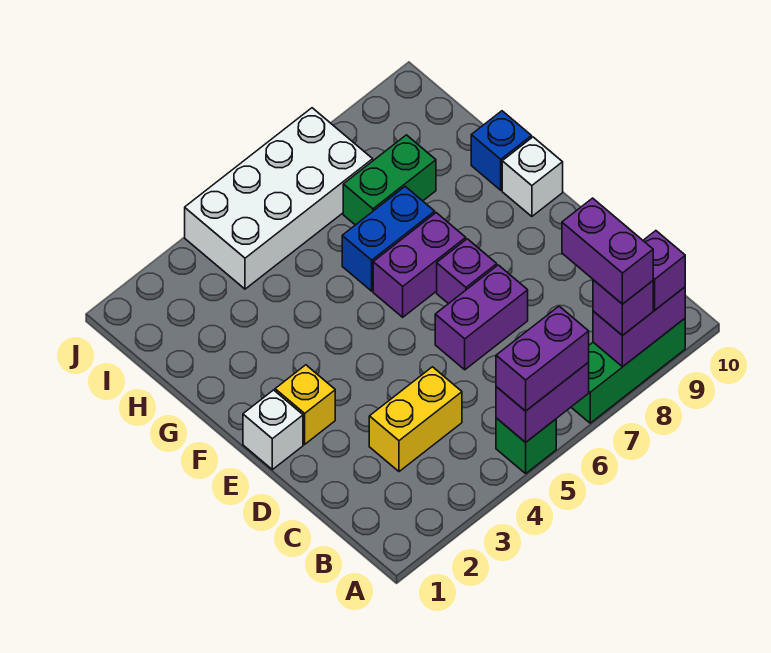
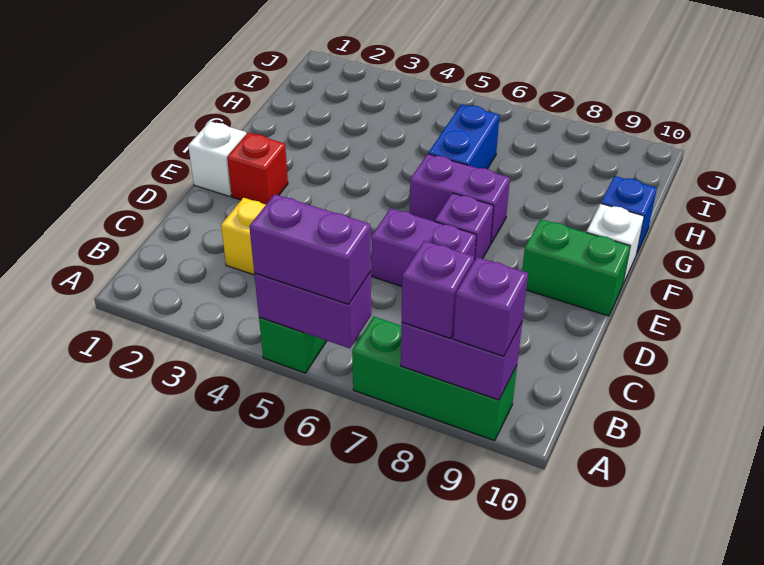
purple 1x2 brick [562,198,653,304] -> none
yellow 1x1 brick [275,365,335,444] -> red 1x1 brick [227,133,288,204]
blue 1x2 brick [342,186,435,291] -> blue 1x2 brick turned to [428,104,500,169]
green 1x2 brick [343,135,436,225] -> green 1x2 brick moved to [522,219,630,316]
white 2x4 brick [185,108,373,289] -> none

